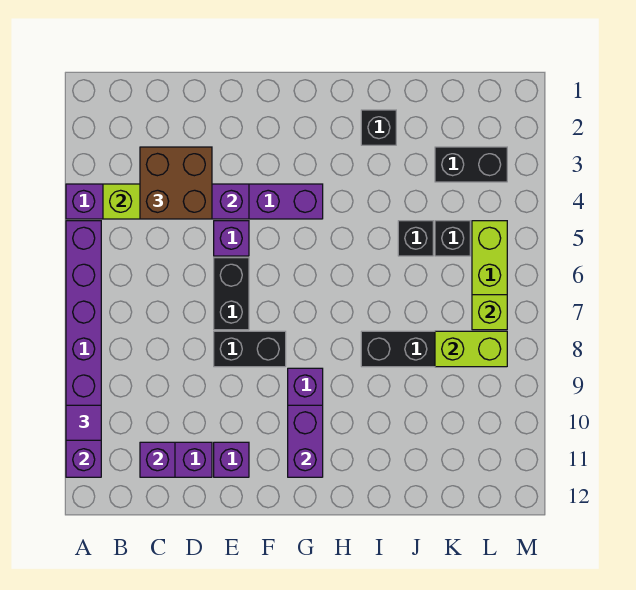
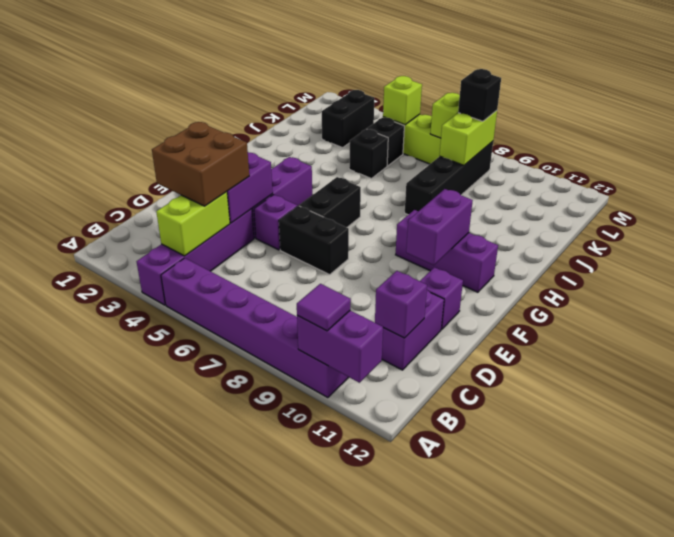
black 1x2 brick [214,331,286,367] -> black 1x2 brick moved to [299,177,361,227]
purple 1x2 brick [288,405,323,477] -> purple 1x2 brick turned to [406,189,473,265]
black 1x1 brick [361,110,396,145] -> black 1x1 brick moved to [458,69,501,121]
none -> lime 1x1 brick [383,76,422,125]

